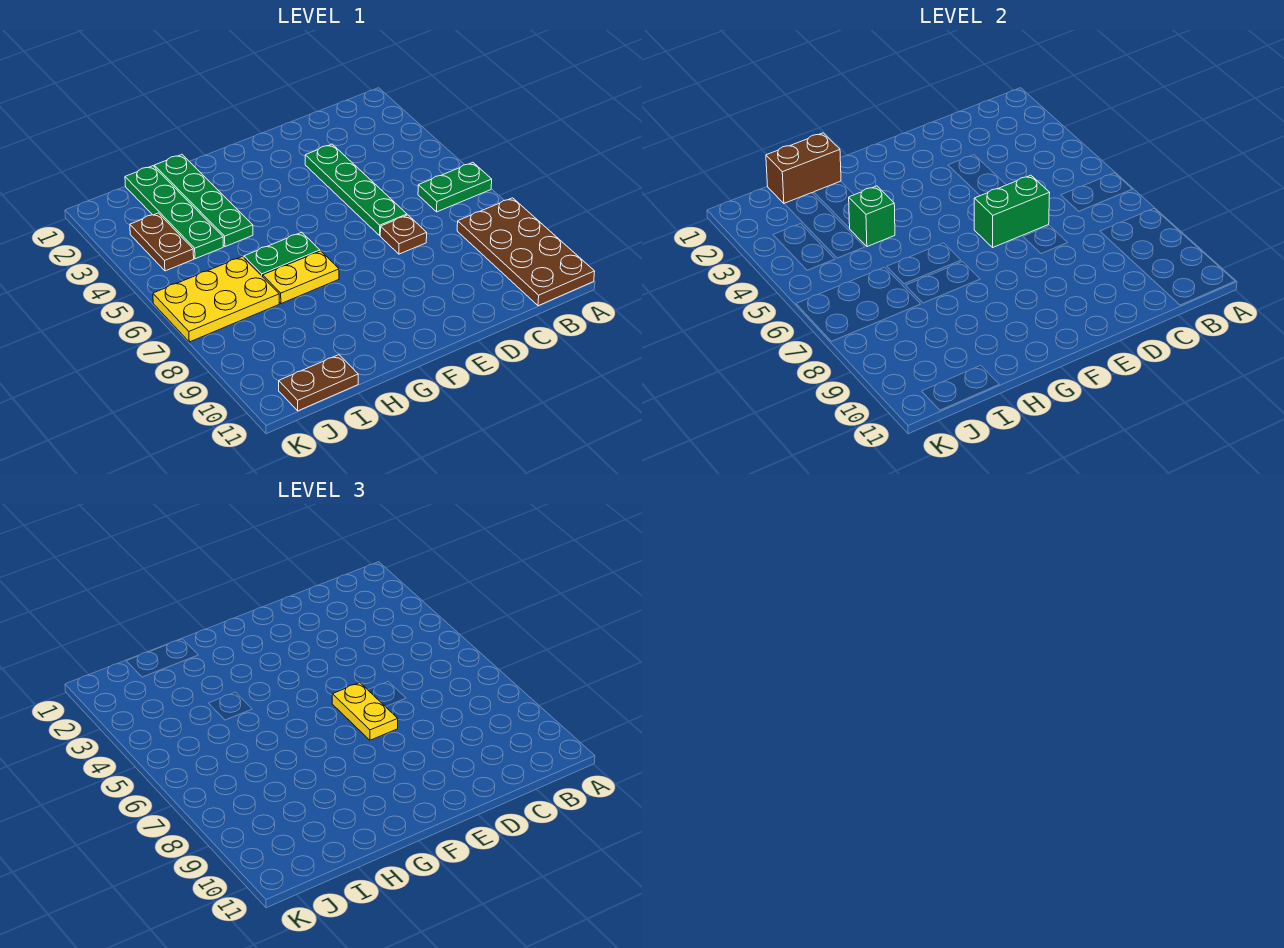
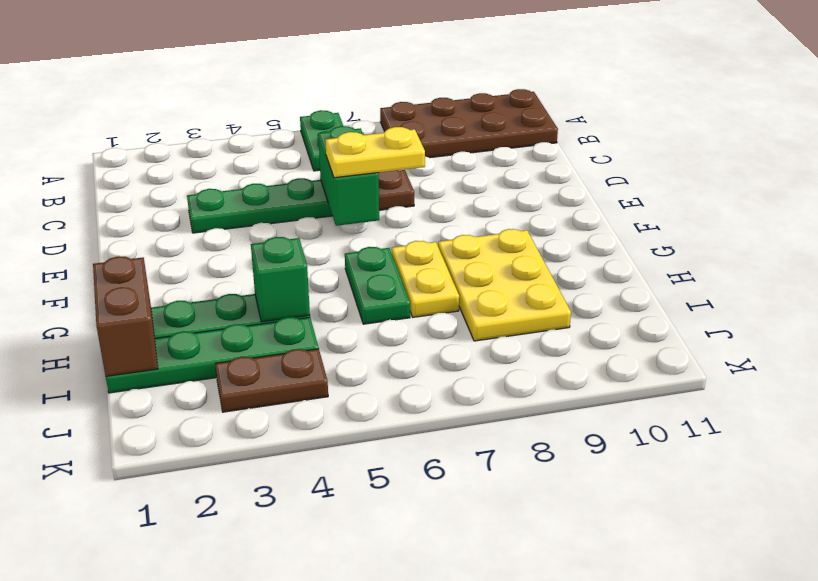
yellow 2x3 plate [153,257,279,342] -> yellow 2x3 plate moved to [438,229,571,341]
brown 1x2 plate [279,355,358,411] -> none

